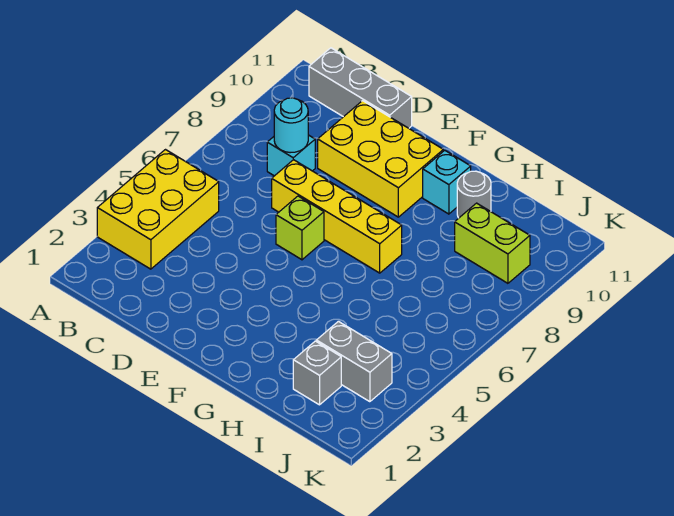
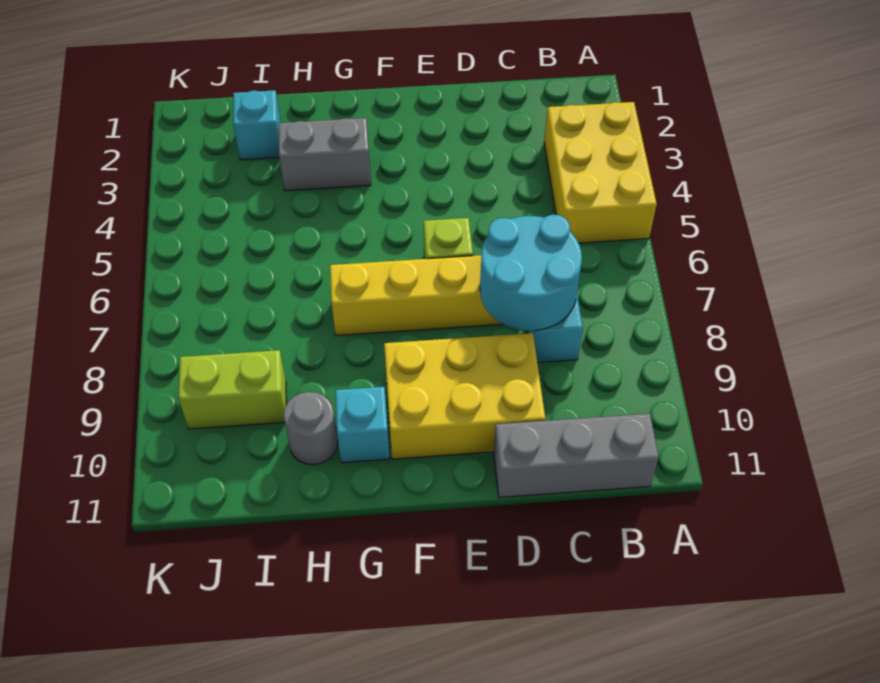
cyan 1x1 round brick [274,98,308,153] -> cyan 2x2 round brick [480,215,582,331]
grey 1x1 brick [293,341,341,405] -> cyan 1x1 brick [233,90,281,160]
grey 1x2 brick [316,321,392,402] -> grey 1x2 brick moved to [278,118,371,191]

